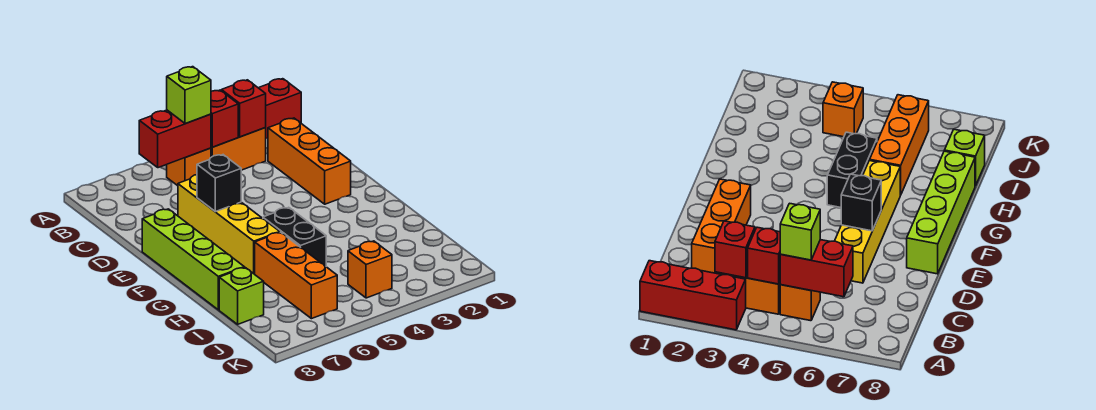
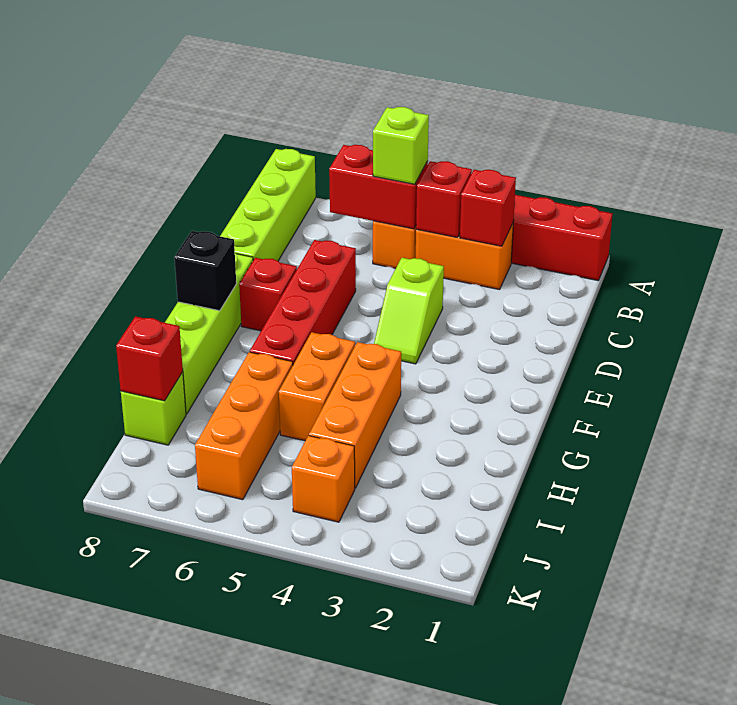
none -> lime 1x4 brick [220,149,316,261]
orange 1x3 brick [268,118,351,204] -> orange 1x3 brick moved to [309,342,401,488]
none -> lime 1x2 slope [374,258,444,364]
yellow 1x4 brick [178,175,280,274] -> red 1x4 brick [250,240,356,365]
black 1x1 brick [197,155,241,212] -> black 1x1 brick moved to [174,231,236,311]
none -> red 1x1 brick [239,258,297,331]
black 1x2 brick [263,207,326,266] -> orange 1x2 brick [279,332,355,441]
none -> red 1x1 brick [116,316,183,401]

